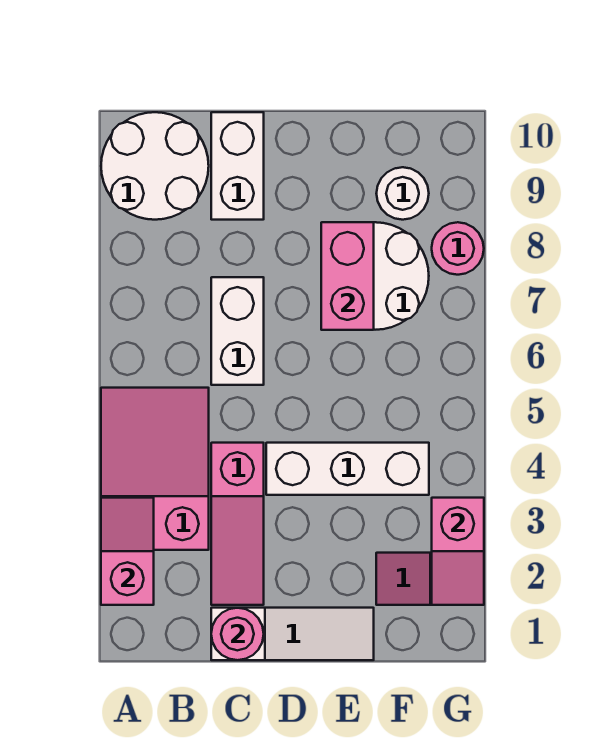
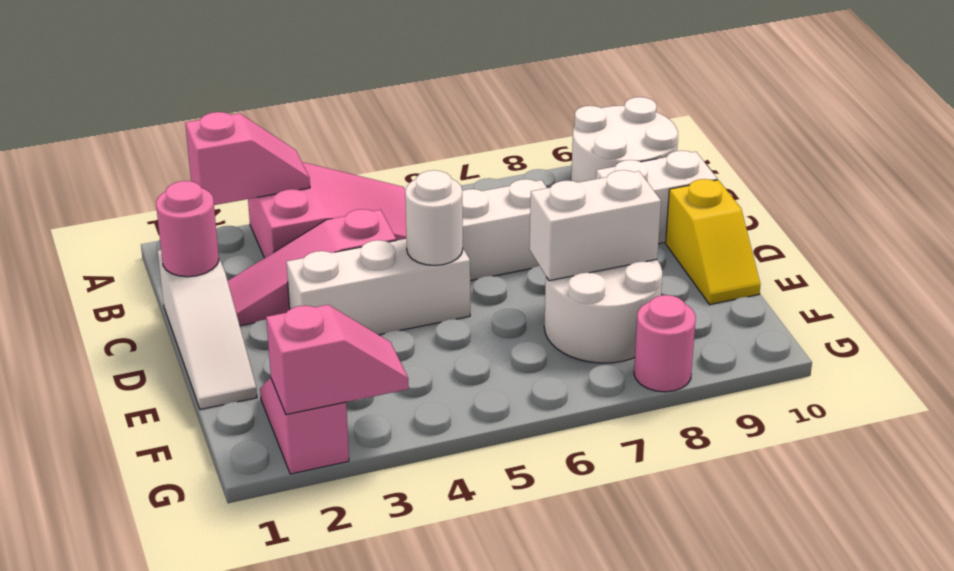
white 1x3 brick [266,443,429,495] -> white 1x3 brick turned to [286,239,470,335]
none -> yellow 1x2 slope [666,179,760,305]
pink 1x2 brick [321,222,374,330] -> white 1x2 brick [530,170,661,281]
white 1x1 round brick [376,167,429,220] -> white 1x1 round brick moved to [405,170,463,265]
pink 1x2 slope [432,498,484,605] -> pink 1x2 slope turned to [266,305,409,415]

